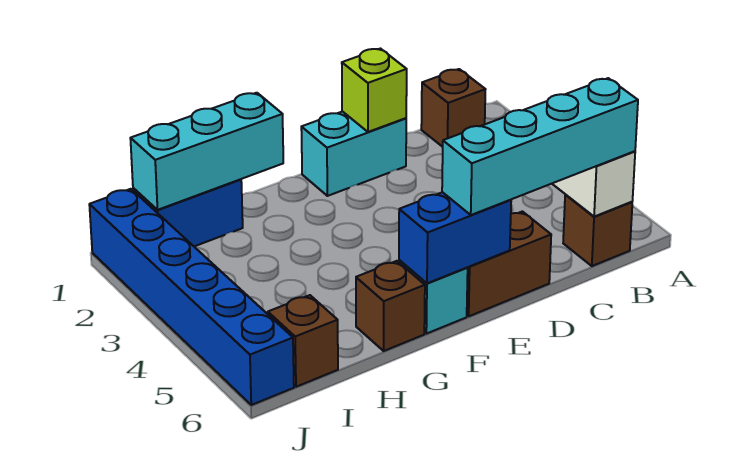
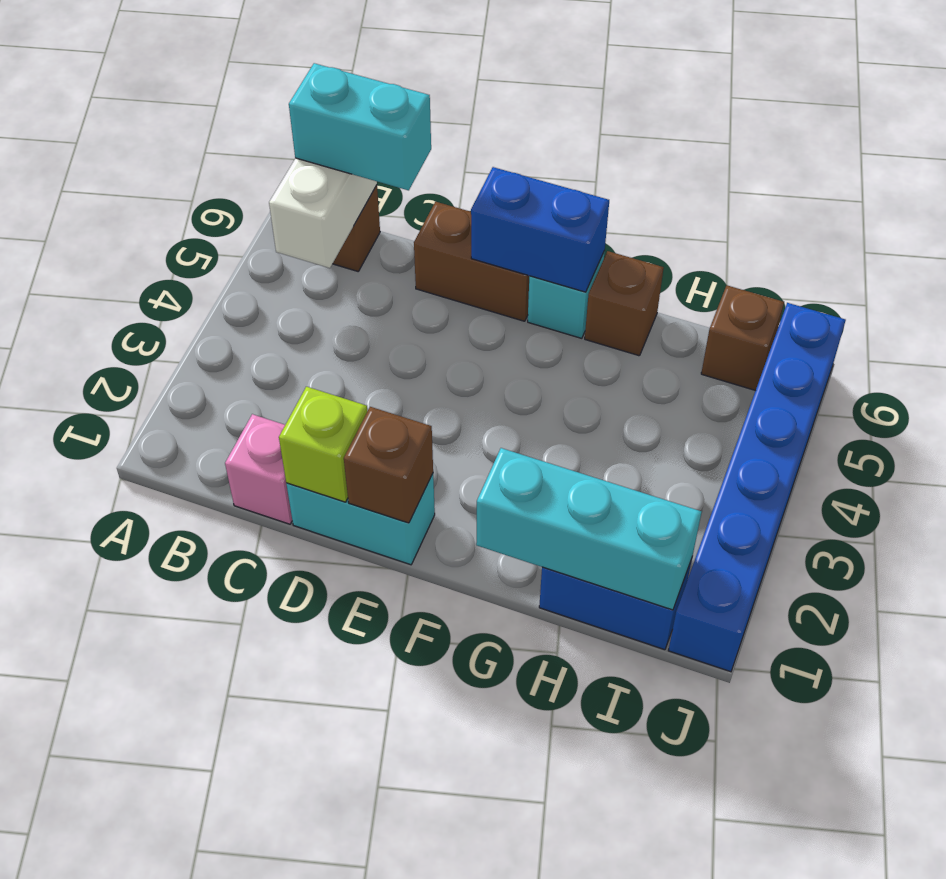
brown 1x1 brick [421,69,486,147] -> brown 1x1 brick moved to [344,407,433,523]
cyan 1x4 brick [442,78,638,215] -> cyan 1x2 brick [289,63,431,190]
none -> pink 1x1 brick [225,414,292,524]

